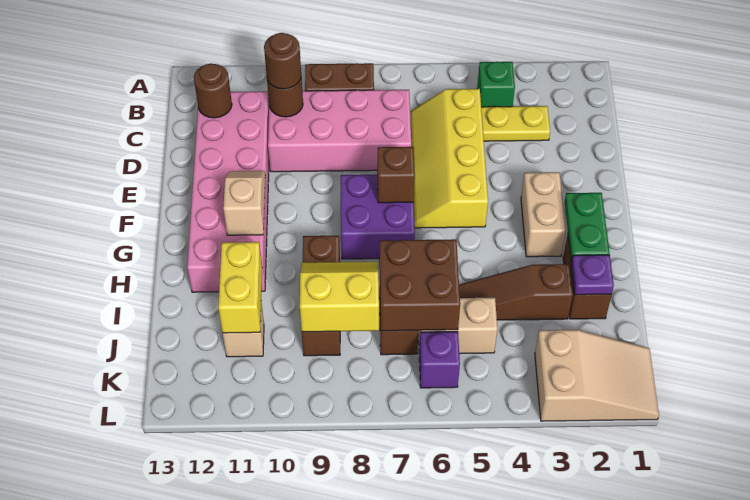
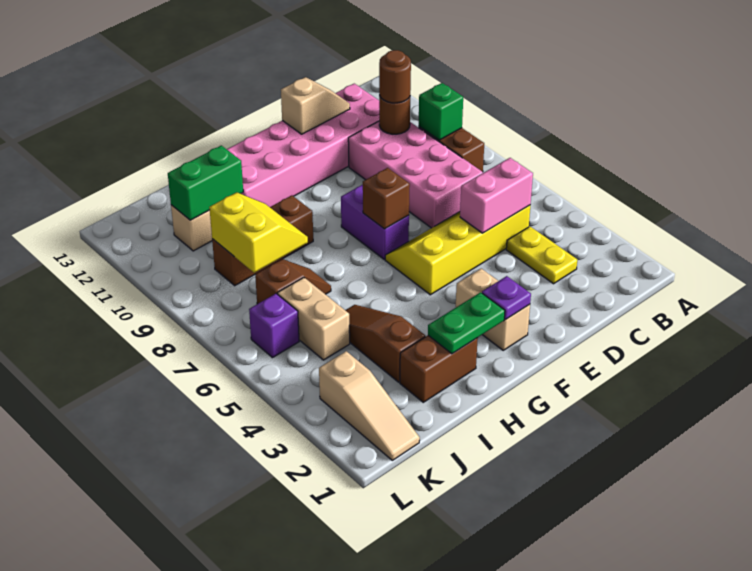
green 1x1 brick [477,62,515,107] -> green 1x1 brick moved to [419,83,463,140]
none -> pink 1x2 brick [460,158,533,233]
brown 1x1 round brick [194,64,232,118] -> none
tan 1x2 brick [521,172,566,257] -> tan 1x2 brick turned to [456,268,530,350]
purple 2x2 brick [341,175,415,259] -> purple 1x2 brick [341,185,409,260]
tan 1x2 slope [223,171,265,235] -> tan 1x2 slope moved to [281,77,350,134]
purple 1x1 plate [571,255,614,295] -> purple 1x1 plate moved to [482,276,531,319]
brown 2x2 brick [379,239,460,331] -> none
yellow 1x2 brick [218,242,262,333] -> green 1x2 brick [168,145,243,220]
tan 2x3 slope [535,330,659,421] -> tan 1x3 slope [319,351,420,460]

